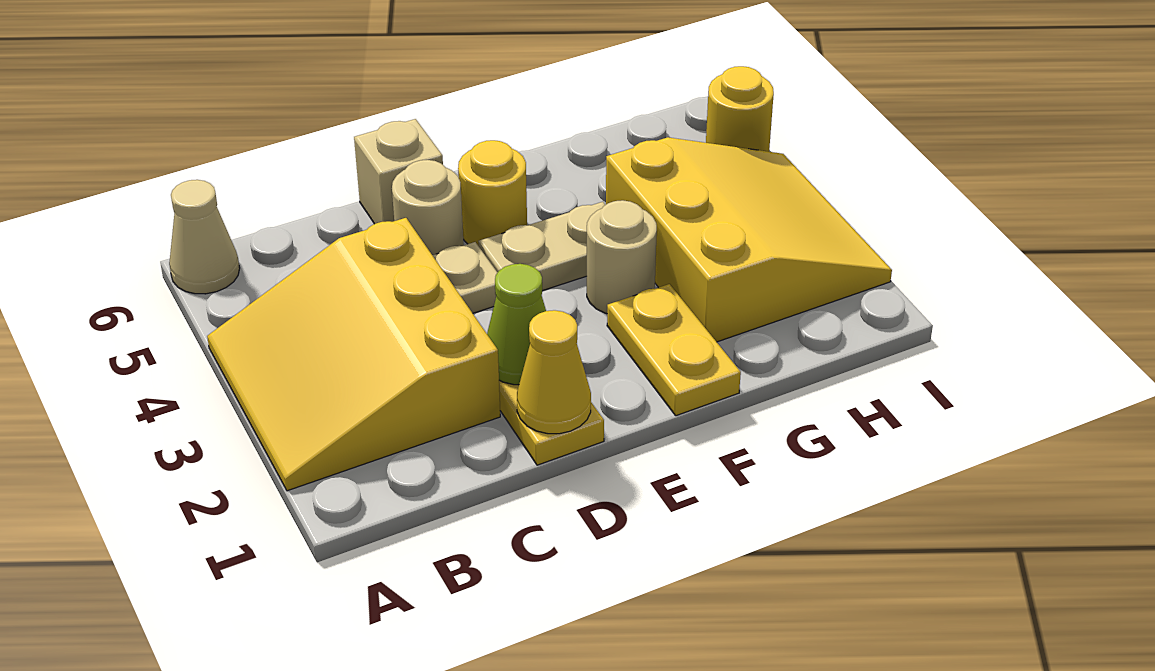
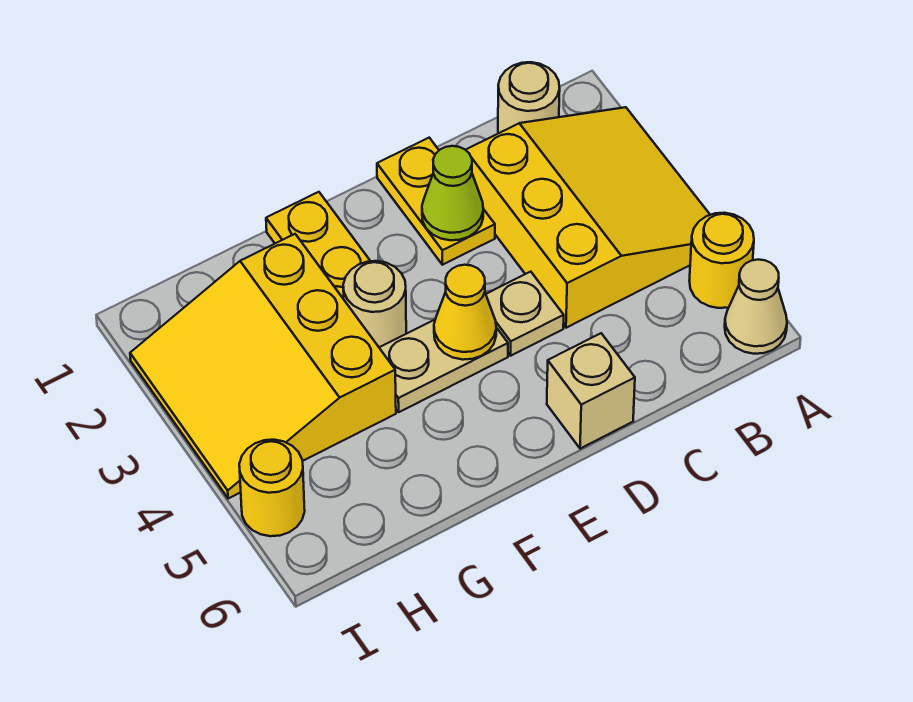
yellow 1x1 cone [517,310,591,434] -> yellow 1x1 cone moved to [434,265,496,360]
tan 1x1 round brick [392,160,464,255] -> tan 1x1 round brick moved to [498,62,560,133]
yellow 1x1 round brick [458,140,527,246] -> yellow 1x1 round brick moved to [689,213,754,308]

